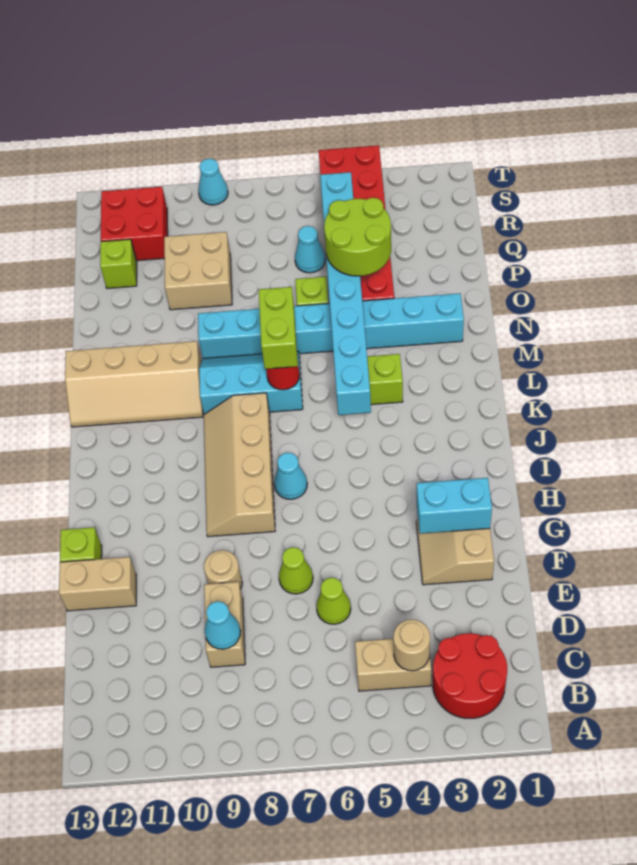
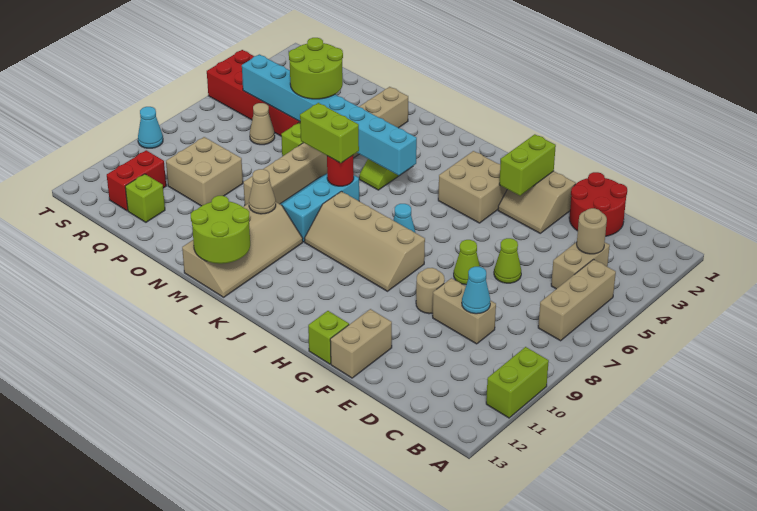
none -> lime 1x2 brick [486,347,549,418]
red 2x2 round brick [433,633,507,718] -> red 2x2 round brick moved to [569,172,627,236]
none -> tan 1x3 brick [538,260,616,341]
cyan 1x2 brick [417,478,492,534] -> lime 1x2 brick [499,134,556,196]
none -> tan 2x2 brick [438,151,507,223]
none -> lime 2x2 round brick [191,196,250,264]
none -> tan 1x1 cone [249,169,276,214]
cyan 1x8 brick [198,293,464,358] -> tan 1x8 brick [243,87,408,205]
cyan 1x1 cone [295,226,325,273] -> tan 1x1 cone [250,103,275,145]
red 2x2 brick [101,187,168,261] -> red 1x2 brick [107,150,166,211]

